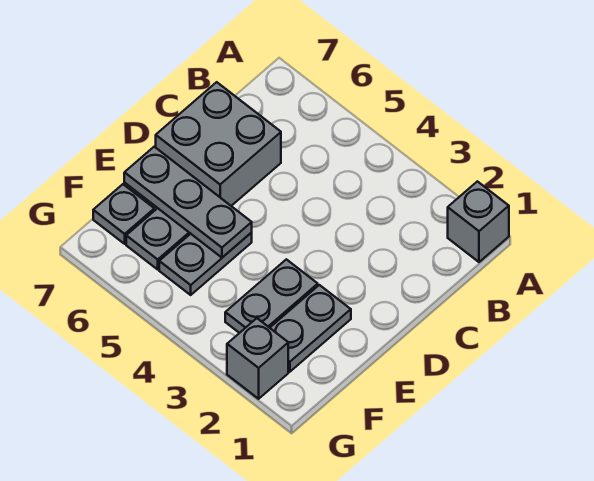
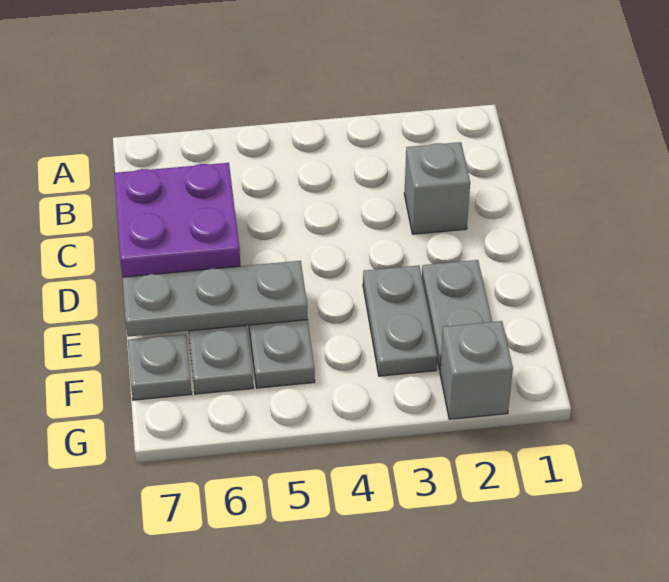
grey 1x1 brick [448,181,509,262] -> grey 1x1 brick moved to [404,142,470,234]
grey 2x2 brick [156,82,281,206] -> purple 2x2 brick [114,163,240,277]

